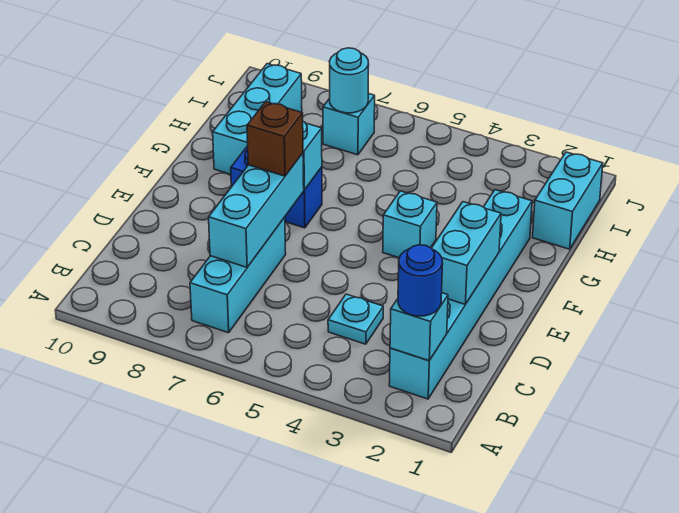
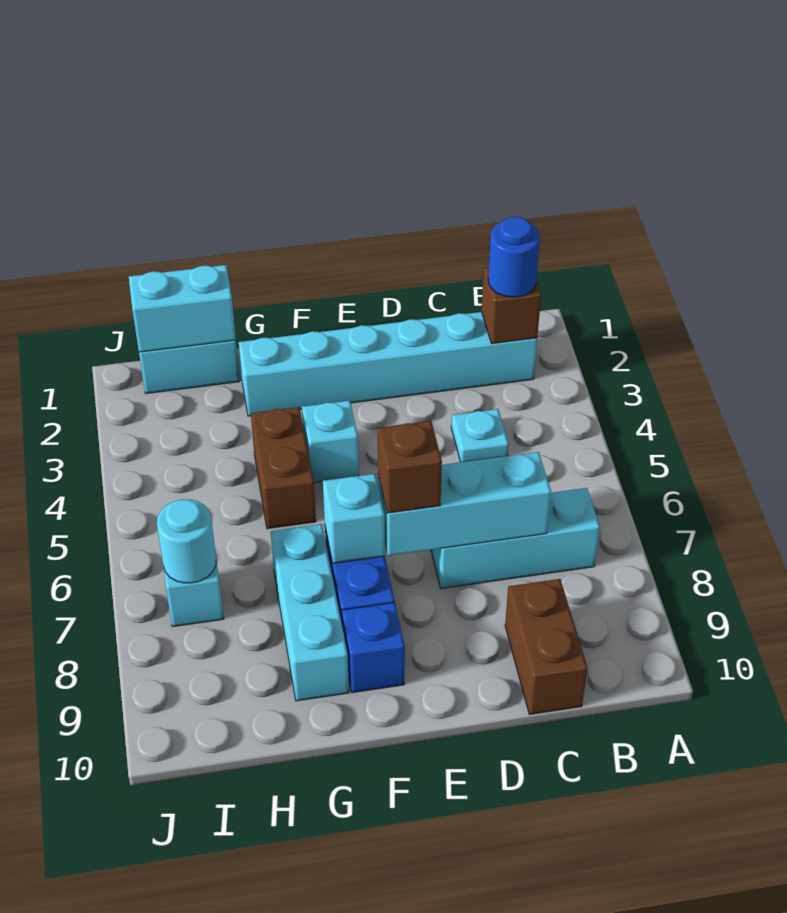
cyan 1x1 brick [390,293,448,360] -> brown 1x1 brick [481,268,541,344]
none -> brown 1x2 brick [505,579,587,714]
cyan 1x2 brick [432,202,501,304] -> cyan 1x2 brick moved to [129,265,236,352]
none -> blue 1x1 brick [342,602,405,693]
none -> brown 1x2 brick [251,407,316,529]
cyan 1x3 brick [213,64,302,174] -> cyan 1x3 brick turned to [271,524,349,701]

